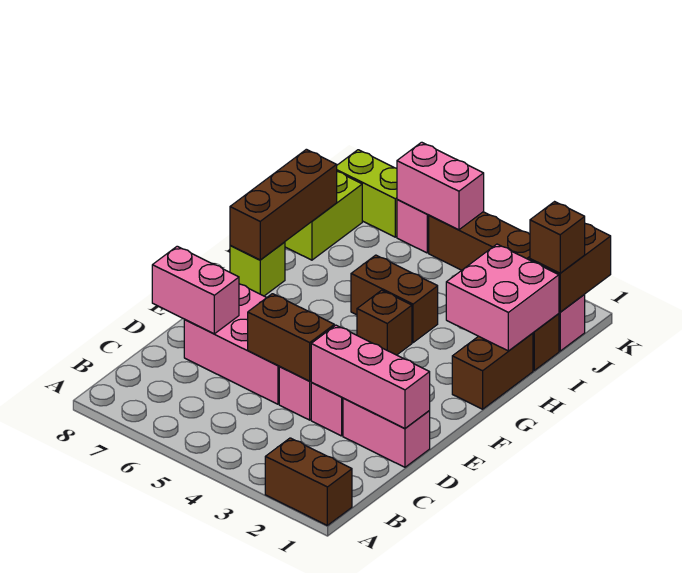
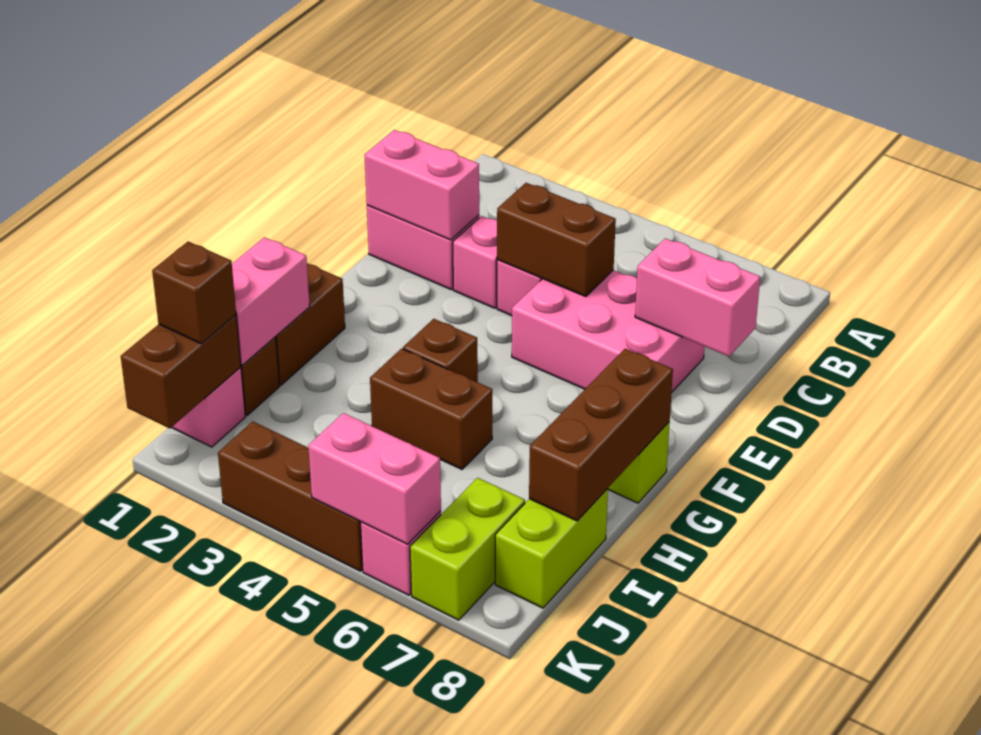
brown 1x2 brick [265,438,352,525] -> none
pink 1x3 brick [311,325,430,429] -> pink 1x2 brick [364,130,479,240]
pink 2x2 brick [446,244,559,351] -> pink 1x2 brick [232,237,310,365]
lime 1x2 brick [337,150,397,237] -> lime 1x2 brick turned to [410,478,525,620]

